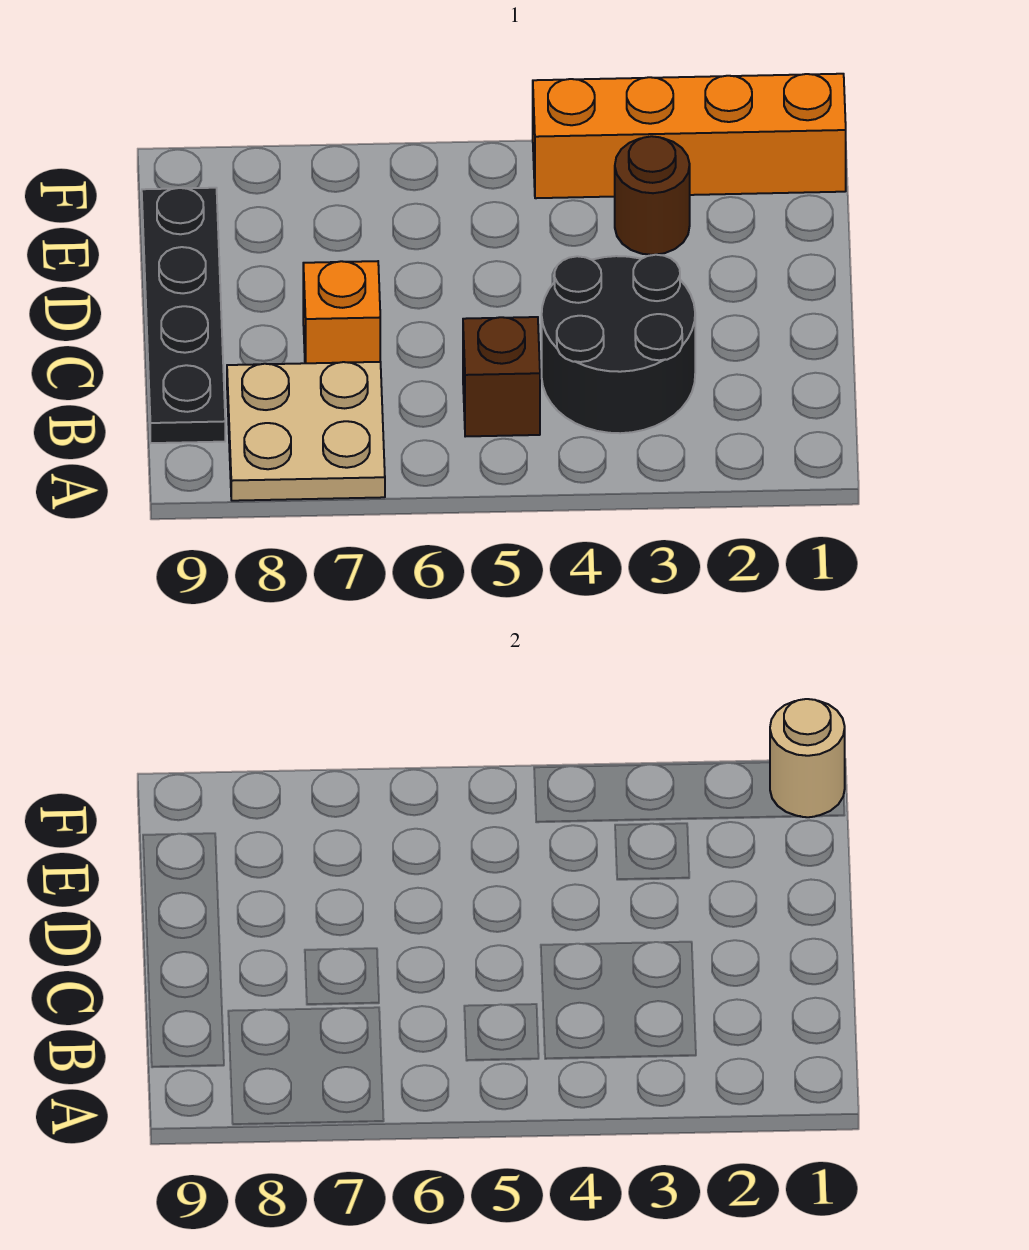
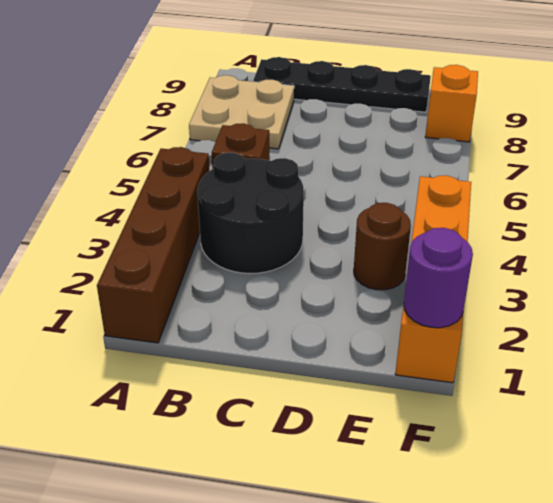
none -> brown 1x4 brick [97,147,209,343]
orange 1x1 brick [303,261,380,363] -> orange 1x1 brick moved to [425,65,478,142]
tan 1x1 round brick [770,699,845,817] -> purple 1x1 round brick [404,228,473,328]

